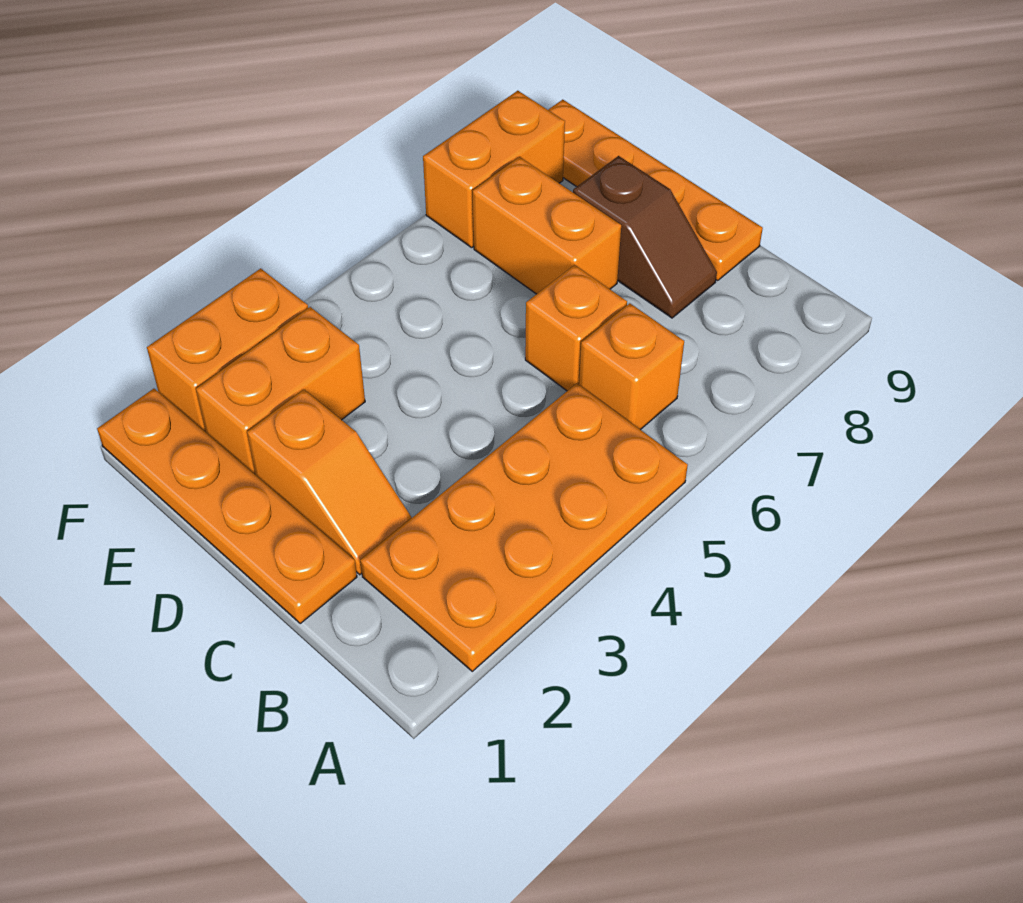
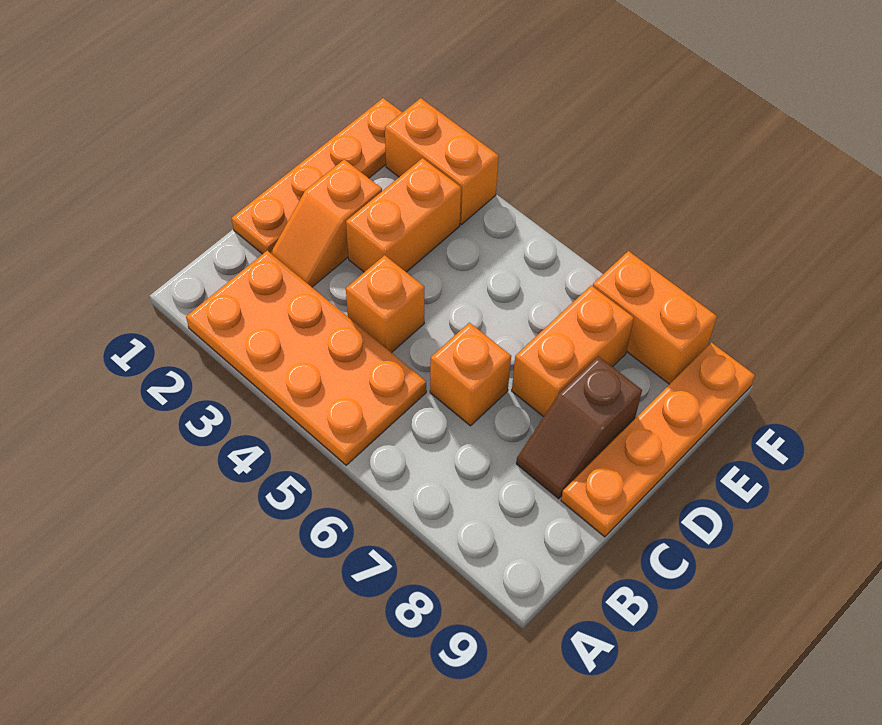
orange 1x1 brick [579,303,684,430] -> orange 1x1 brick moved to [346,255,424,353]
orange 1x2 brick [196,307,365,475] -> orange 1x2 brick turned to [346,158,461,272]

